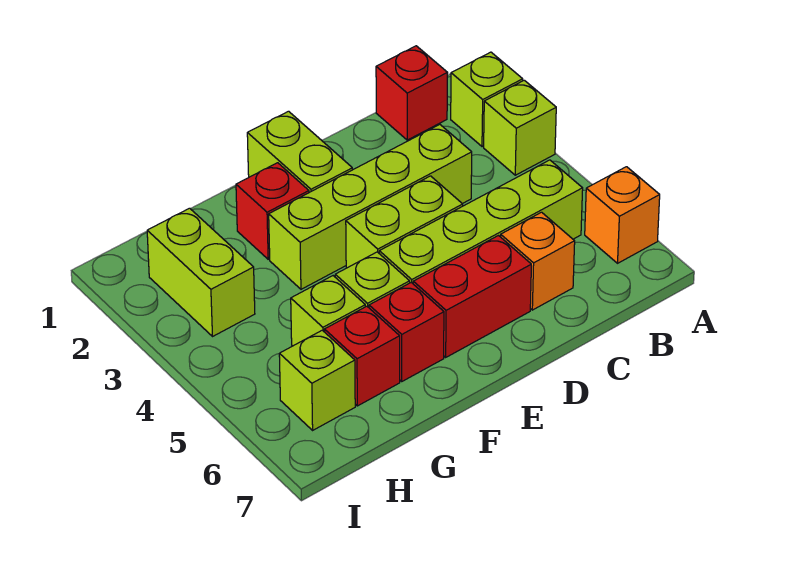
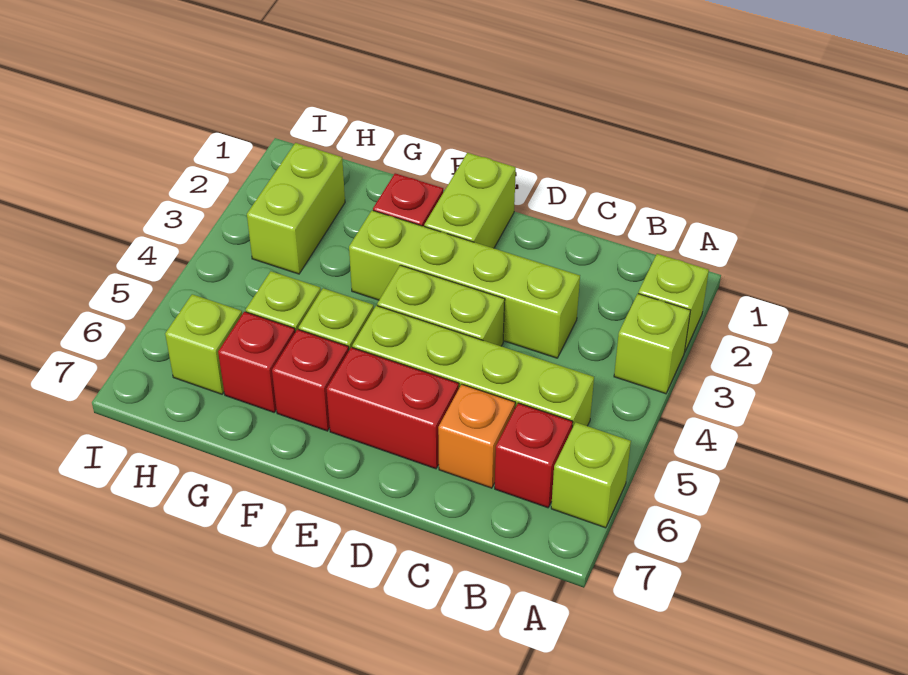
orange 1x1 brick [585,167,660,263] -> lime 1x1 brick [551,422,631,528]
red 1x1 brick [376,46,448,140] -> red 1x1 brick moved to [495,403,573,508]

